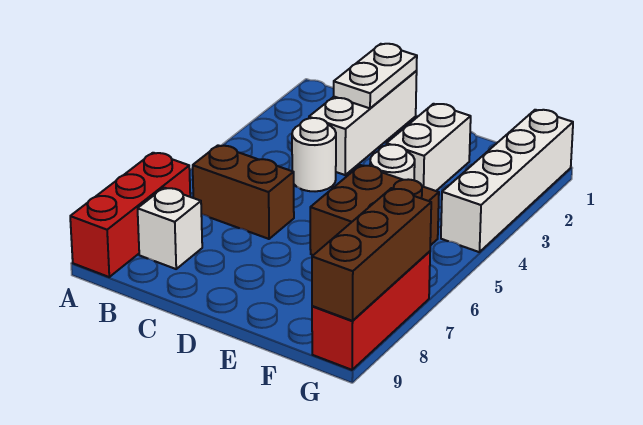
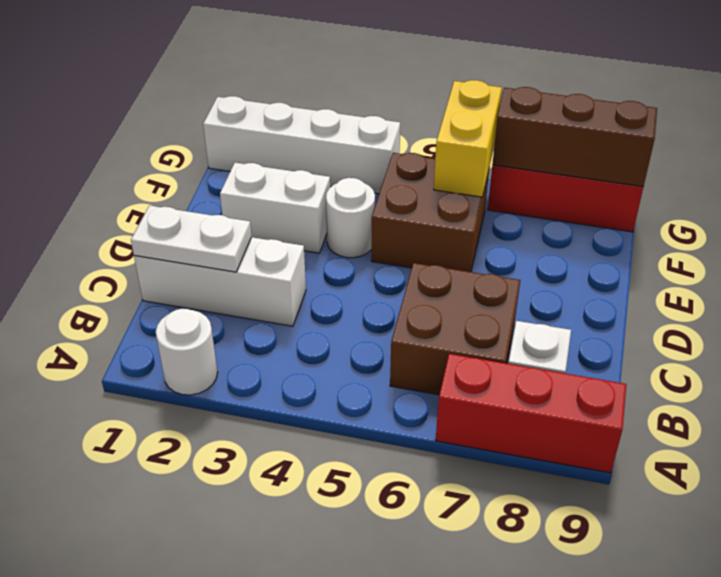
brown 1x2 brick [193,145,294,239] -> brown 2x2 brick [390,263,521,395]
white 1x1 round brick [292,118,336,191] -> white 1x1 round brick moved to [156,309,218,395]
none -> yellow 1x2 brick [434,80,502,197]

